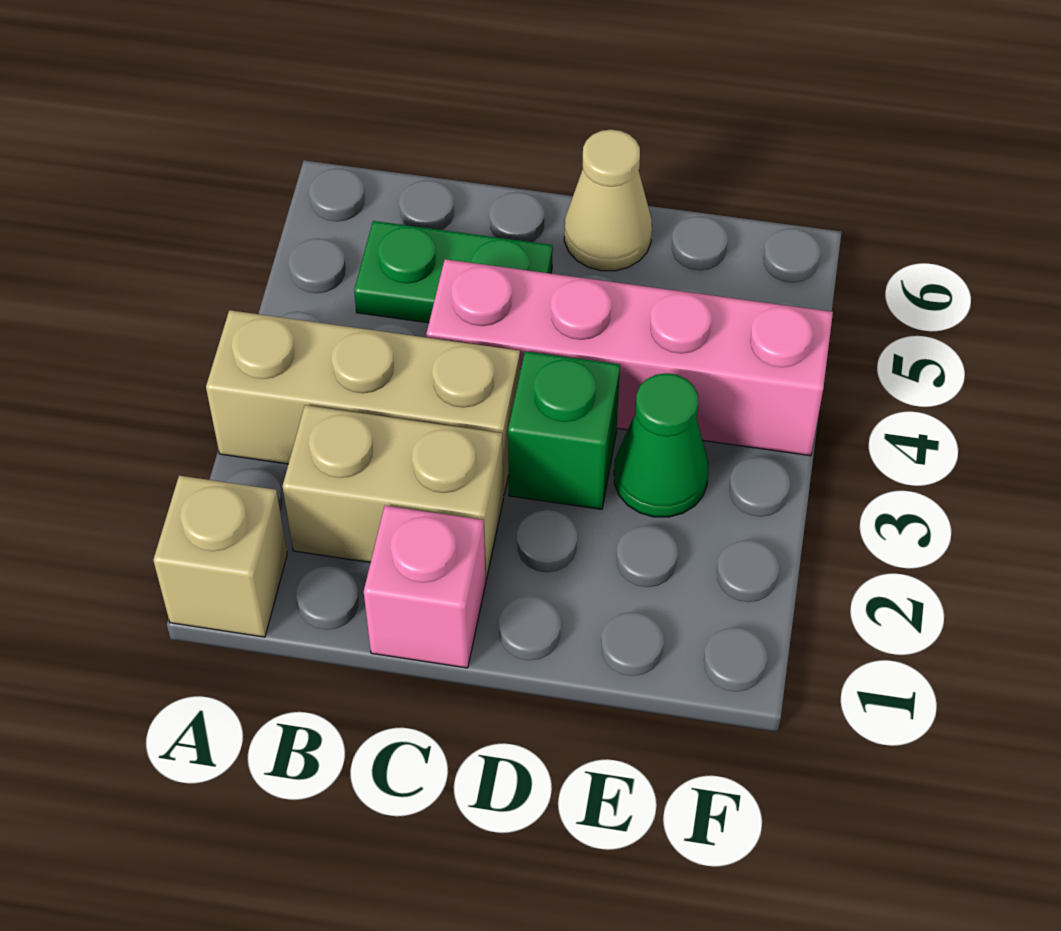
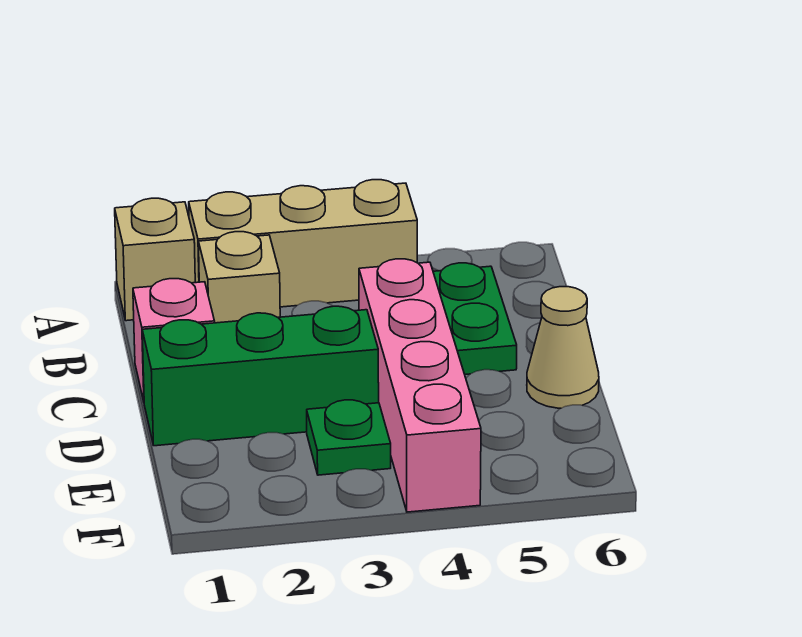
tan 1x3 brick [206,310,520,495] -> tan 1x3 brick turned to [189,180,417,307]
tan 1x2 brick [283,405,503,580] -> tan 1x1 brick [198,232,280,323]
green 1x1 brick [508,351,620,509] -> green 1x3 brick [142,306,379,446]
green 1x1 cone [614,373,708,517] -> green 1x1 plate [307,400,391,475]

